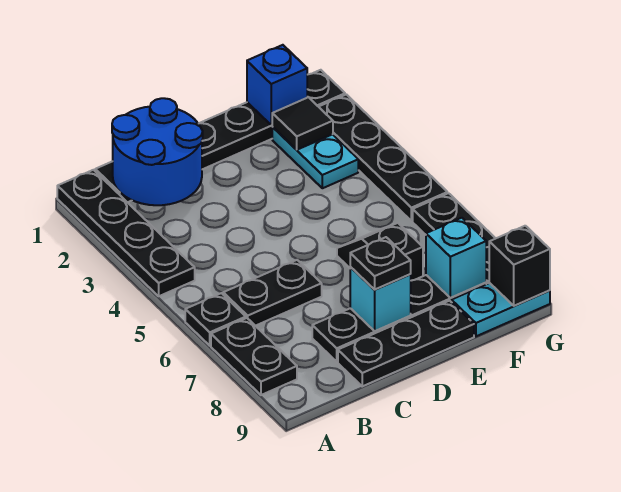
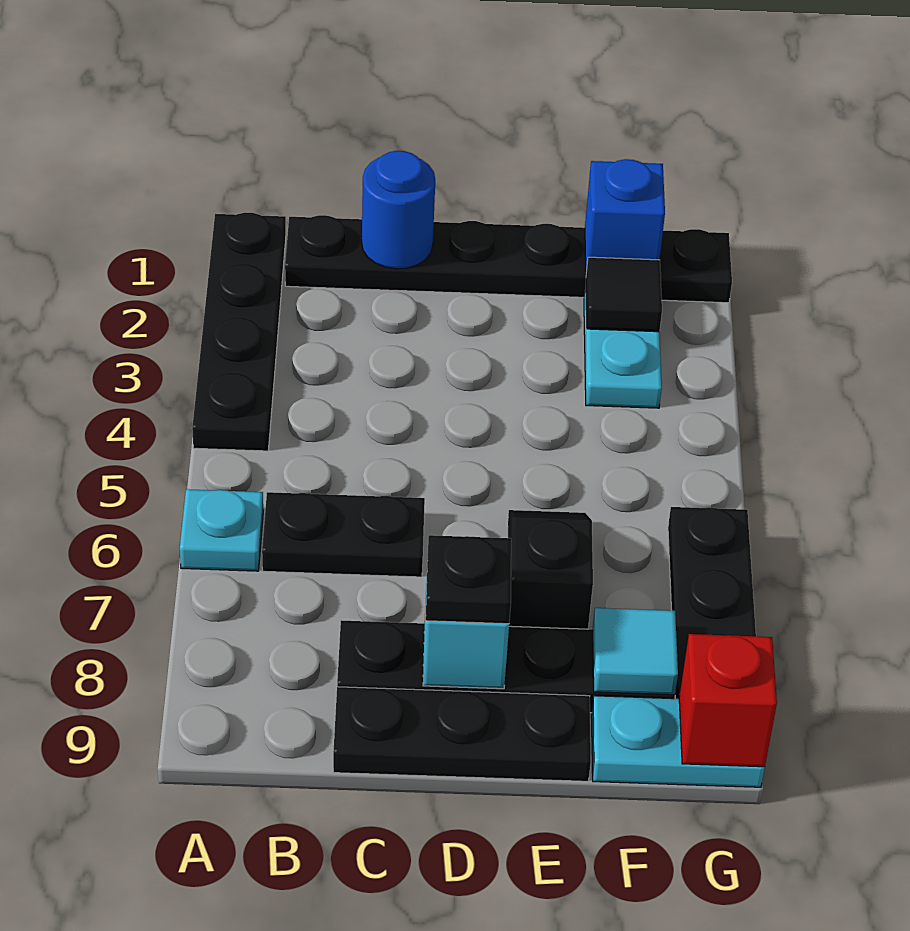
black 1x1 plate [185,293,246,346] -> cyan 1x1 plate [180,489,263,571]
black 1x2 plate [211,318,297,395] -> none
blue 2x2 round brick [112,98,203,205] -> blue 1x1 round brick [362,151,435,269]
cyan 1x1 brick [426,218,486,298] -> cyan 1x1 tile [593,608,678,695]
black 1x4 plate [319,94,447,221] -> none
black 1x1 brick [489,226,550,306] -> red 1x1 brick [679,634,777,767]

